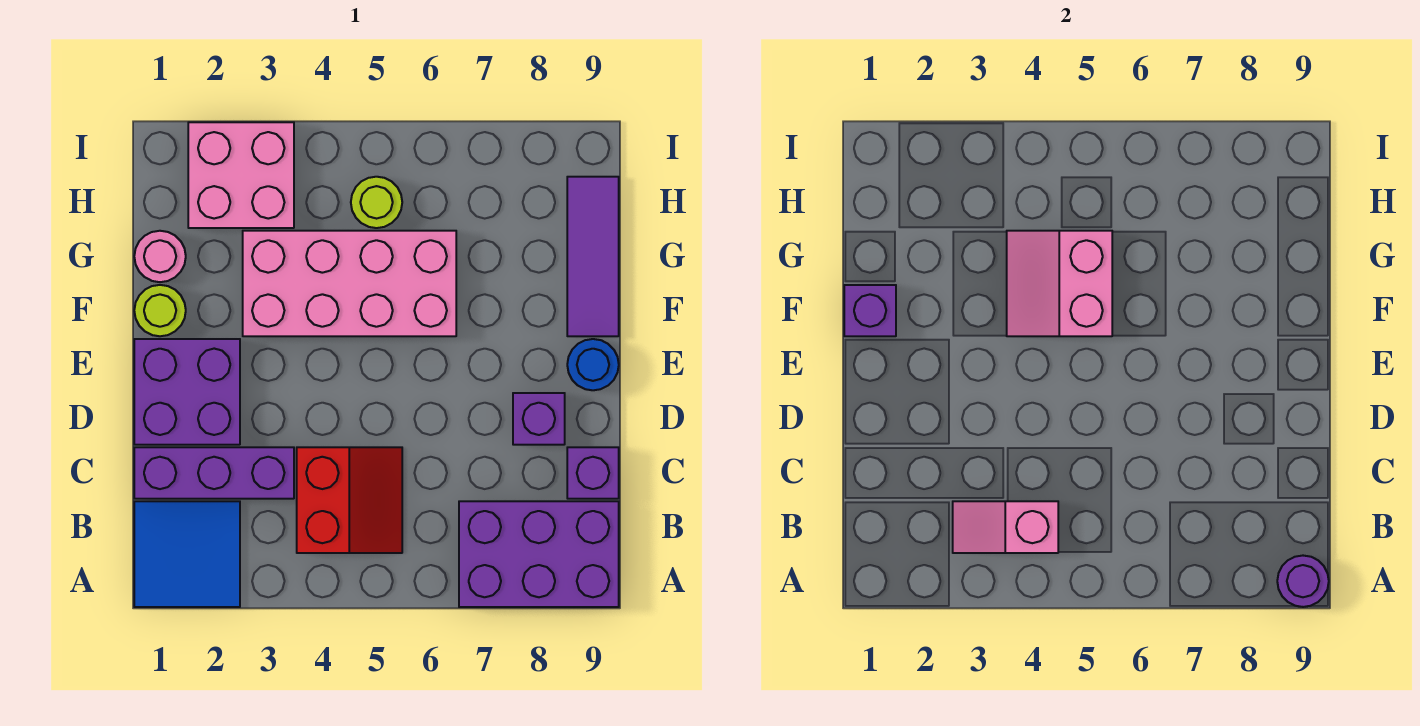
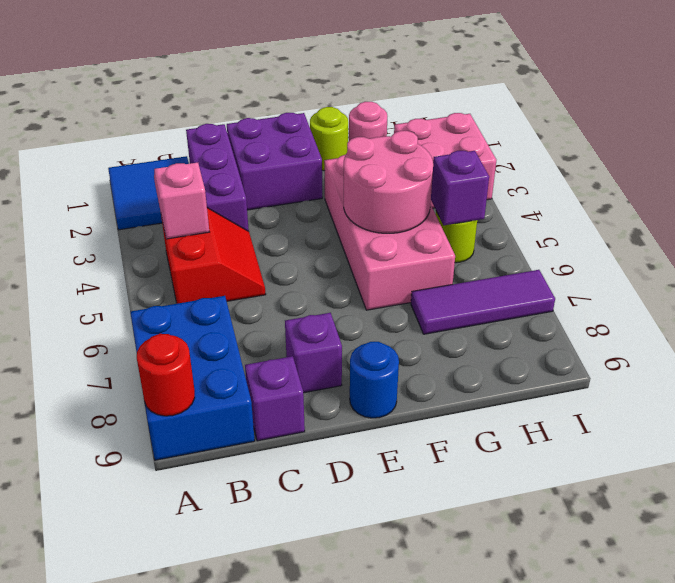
purple 2x3 brick [459,501,619,607] -> blue 2x3 brick [130,296,255,460]
purple 1x1 round brick [1277,556,1329,607] -> red 1x1 round brick [137,334,195,416]
red 2x2 slope [297,447,402,553] -> red 2x2 slope turned to [161,208,266,304]
purple 1x1 brick [844,285,896,336] -> purple 1x1 brick moved to [431,151,489,225]
pink 2x2 slope [1007,231,1112,336] -> pink 2x2 round brick [344,131,433,233]
purple 1x3 tile [567,177,619,336] -> purple 1x3 tile moved to [411,270,555,334]

